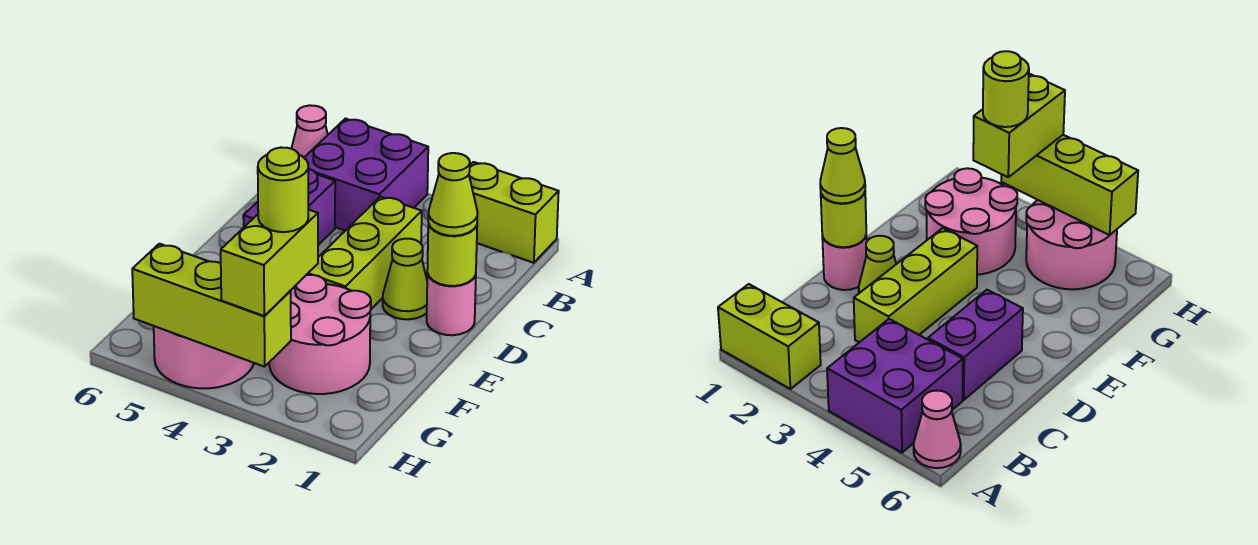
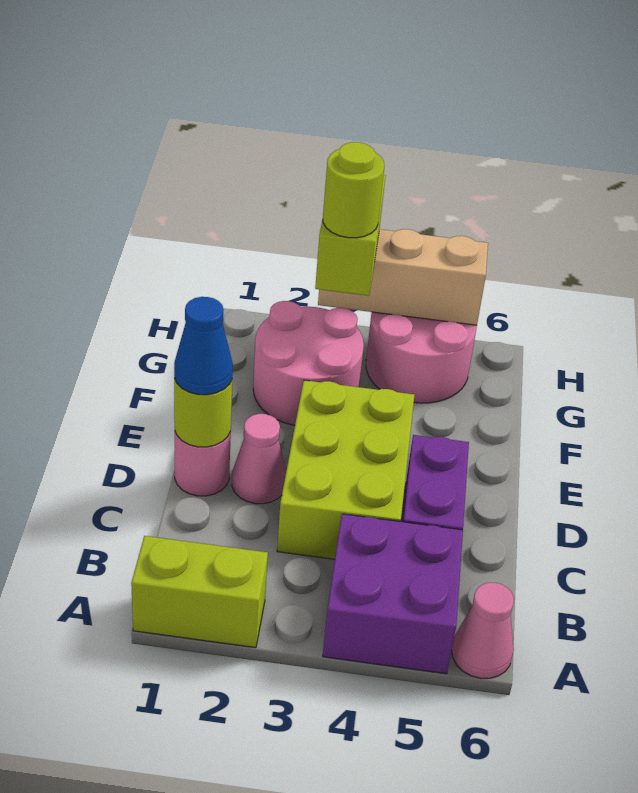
lime 1x3 brick [307,196,422,309] -> lime 2x3 brick [277,380,414,559]
lime 1x1 cone [428,153,478,236] -> blue 1x1 cone [174,297,233,395]
lime 1x1 cone [383,239,427,319] -> pink 1x1 cone [232,414,286,504]
lime 1x3 brick [132,244,291,367] -> tan 1x3 brick [318,229,488,325]

